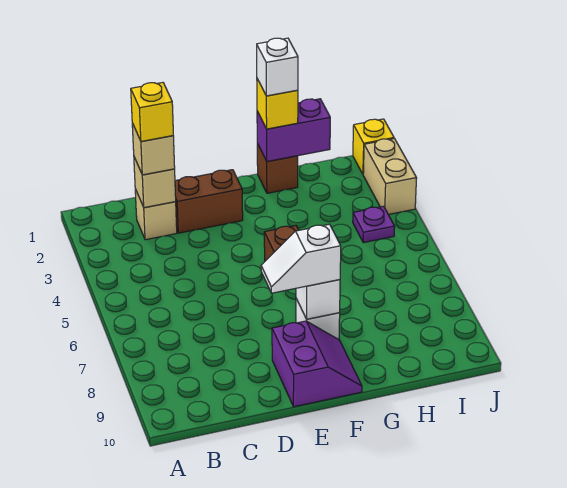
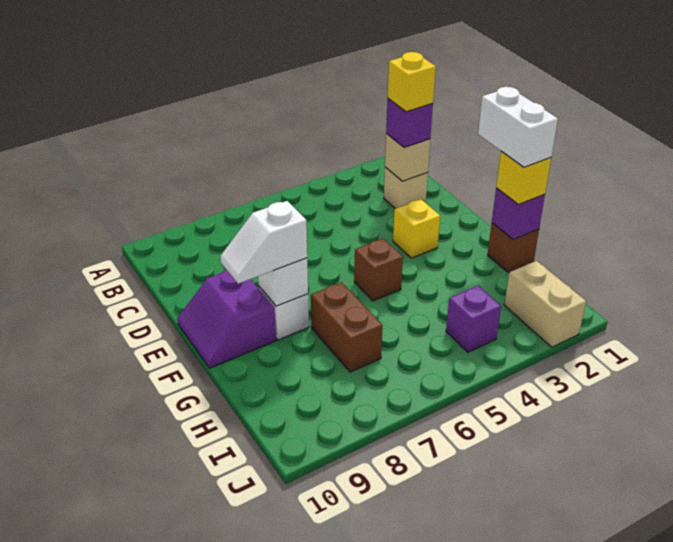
tan 1x1 brick [132,123,175,175] -> purple 1x1 brick [386,99,433,148]
brown 1x2 brick [175,170,243,233] -> brown 1x2 brick moved to [311,282,383,372]
white 1x2 slope [261,224,341,293] -> white 1x2 slope turned to [220,201,307,284]
purple 2x2 slope [272,321,362,407] -> purple 2x2 slope turned to [177,270,276,368]
purple 1x2 brick [257,99,330,162] -> purple 1x1 brick [492,188,545,239]
white 1x1 brick [257,38,298,96] -> white 1x2 brick [478,87,558,167]
purple 1x1 plate [353,206,395,243] -> purple 1x1 brick [446,286,501,352]
yellow 1x1 brick [353,119,394,174] -> yellow 1x1 brick moved to [393,200,440,258]
tan 1x2 brick [363,139,417,215] -> tan 1x2 brick turned to [504,261,586,347]

